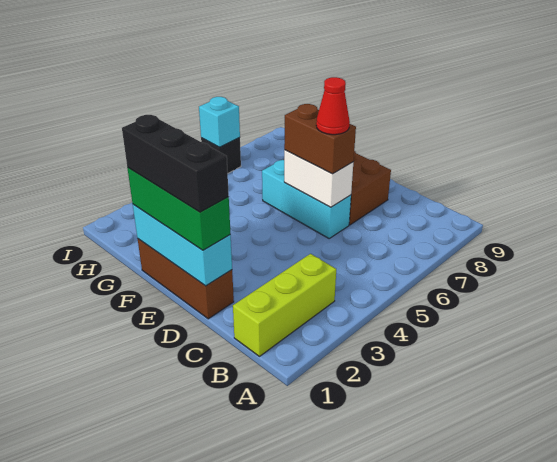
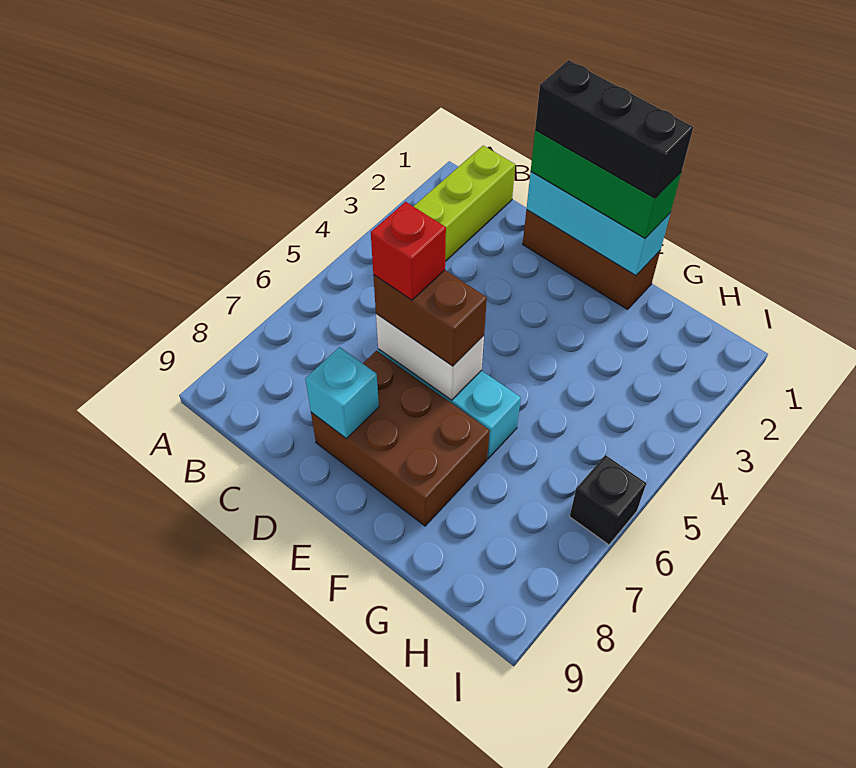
red 1x1 cone [316,77,350,135] -> red 1x1 brick [371,202,446,300]
cyan 1x1 brick [199,97,240,147] -> cyan 1x1 brick moved to [305,347,379,438]

